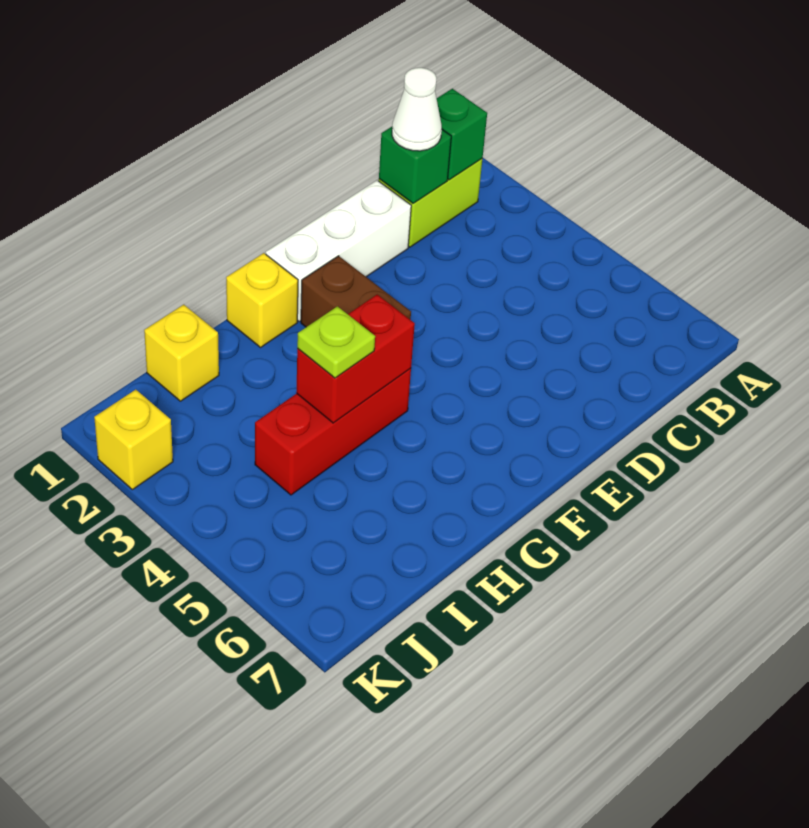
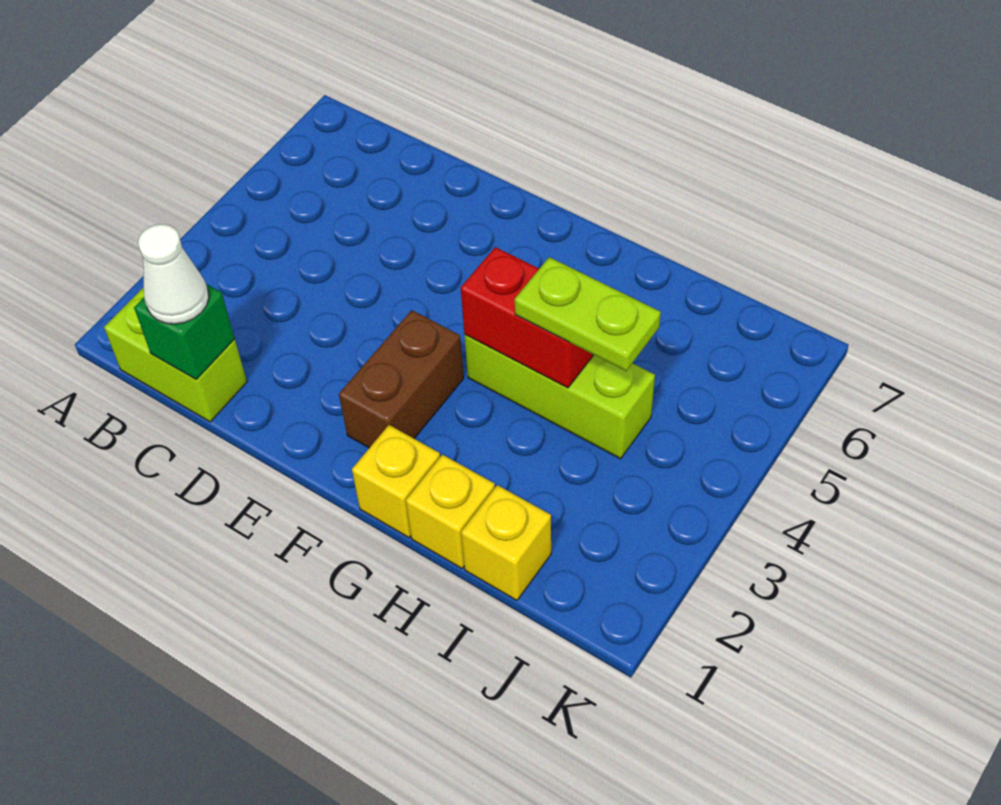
green 1x1 brick [437,89,487,180] -> none
white 1x3 brick [266,180,411,322] -> none
red 1x3 brick [255,368,411,495] -> lime 1x3 brick [464,335,655,459]
lime 1x1 plate [297,306,375,378] -> lime 1x2 plate [515,257,661,371]
yellow 1x1 brick [94,390,173,490] -> yellow 1x1 brick moved to [406,455,495,568]

